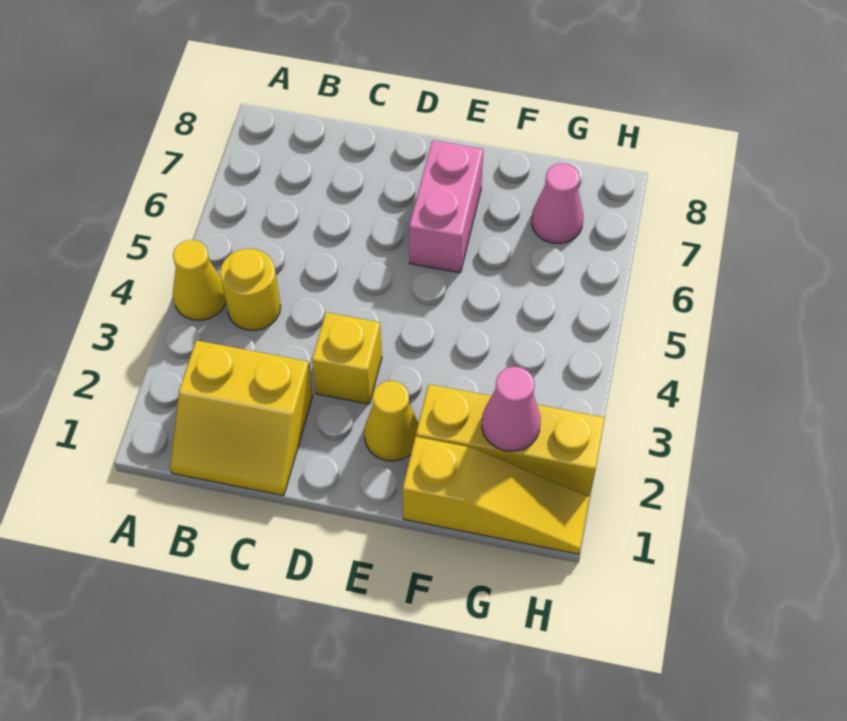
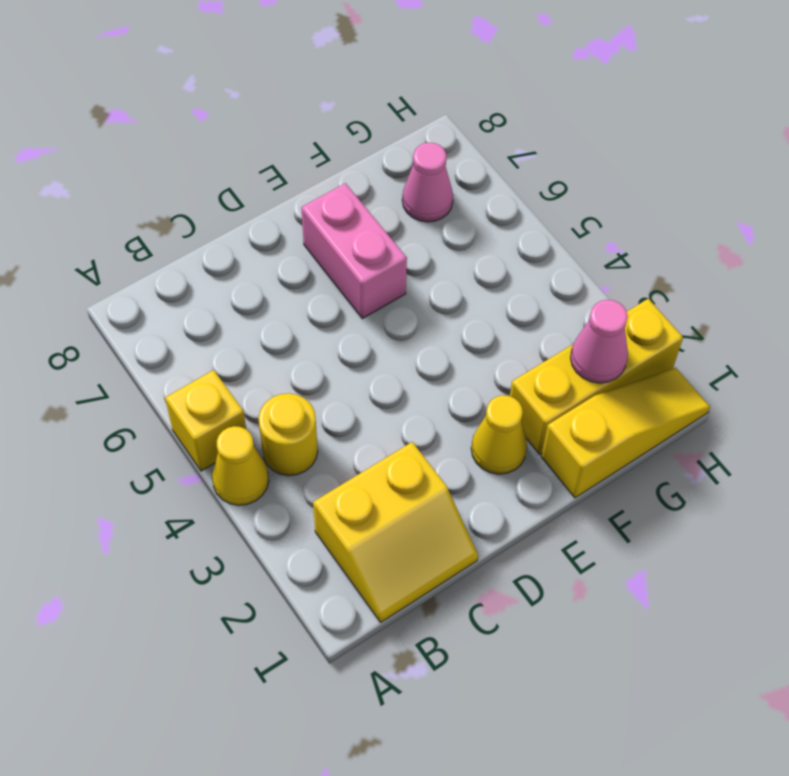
yellow 1x1 brick [312,312,382,404] -> yellow 1x1 brick moved to [165,370,246,471]

